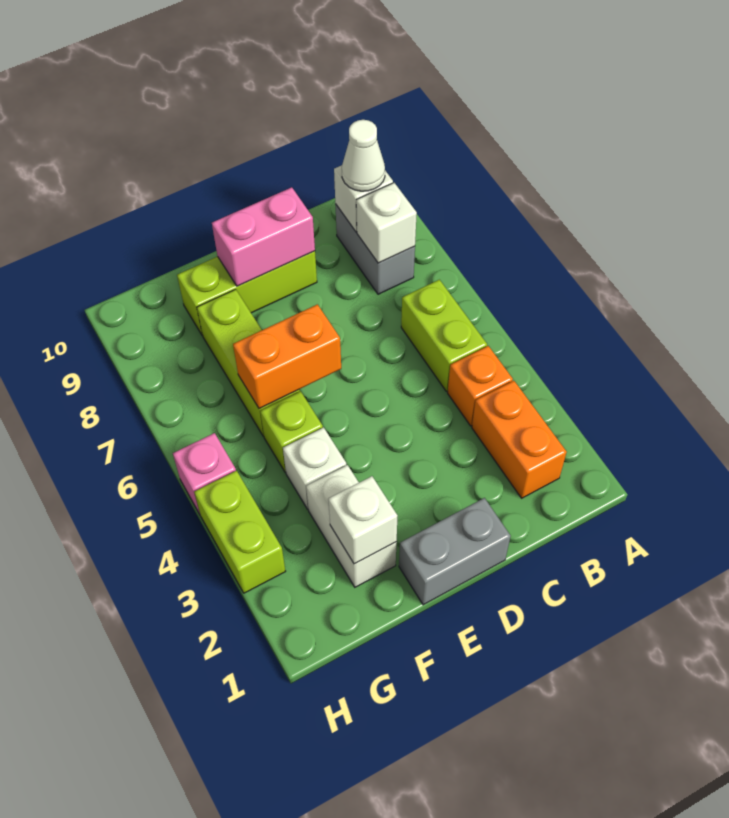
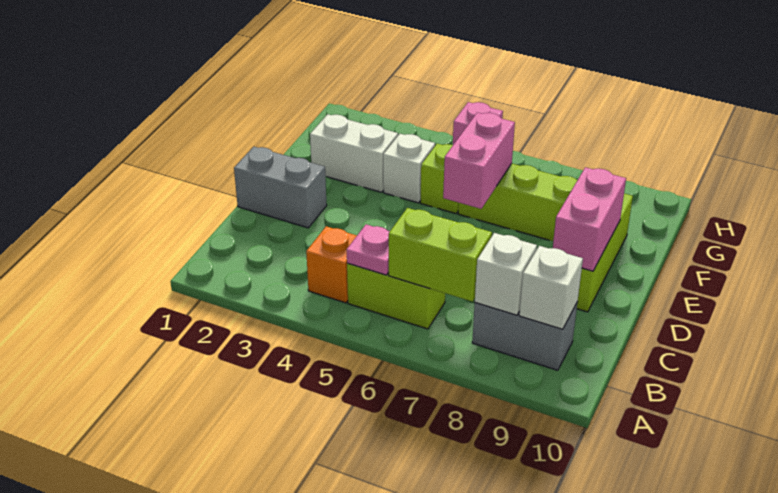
orange 1x2 brick [472,381,567,498] -> none
none -> pink 1x1 plate [347,225,390,275]
white 1x1 cone [342,120,385,191] -> none
grey 1x2 brick [399,498,511,605] -> grey 1x2 brick turned to [234,147,327,228]
orange 1x2 brick [233,304,341,409] -> pink 1x2 brick [443,112,515,209]
white 1x1 brick [328,476,397,564] -> none
lime 1x2 brick [194,471,286,593] -> lime 1x2 brick moved to [389,208,492,302]

